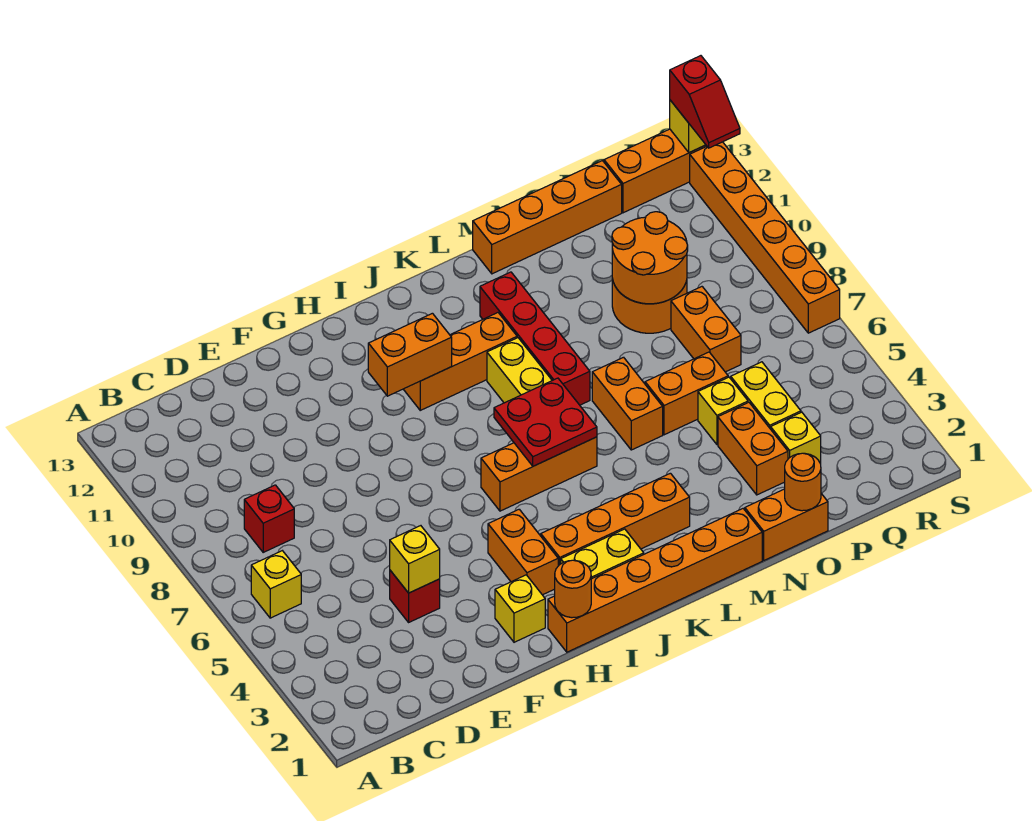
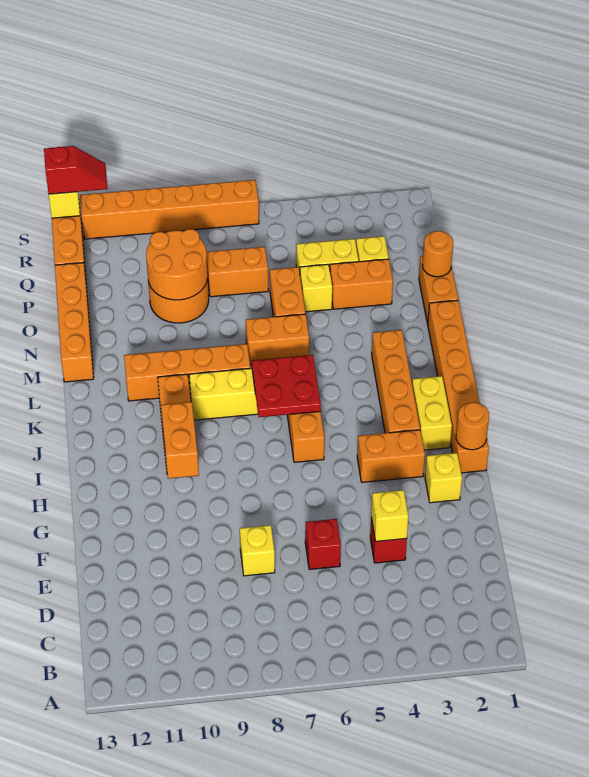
yellow 1x1 brick [251,551,301,618] -> yellow 1x1 brick moved to [240,525,275,576]
red 1x1 brick [244,485,294,552] -> red 1x1 brick moved to [305,519,341,569]
red 1x4 brick [480,272,590,405] -> orange 1x4 brick [124,344,250,401]

